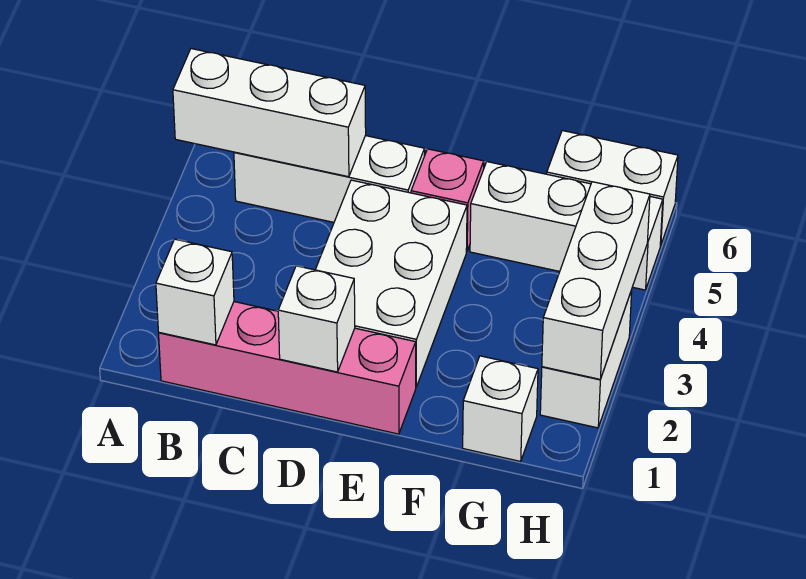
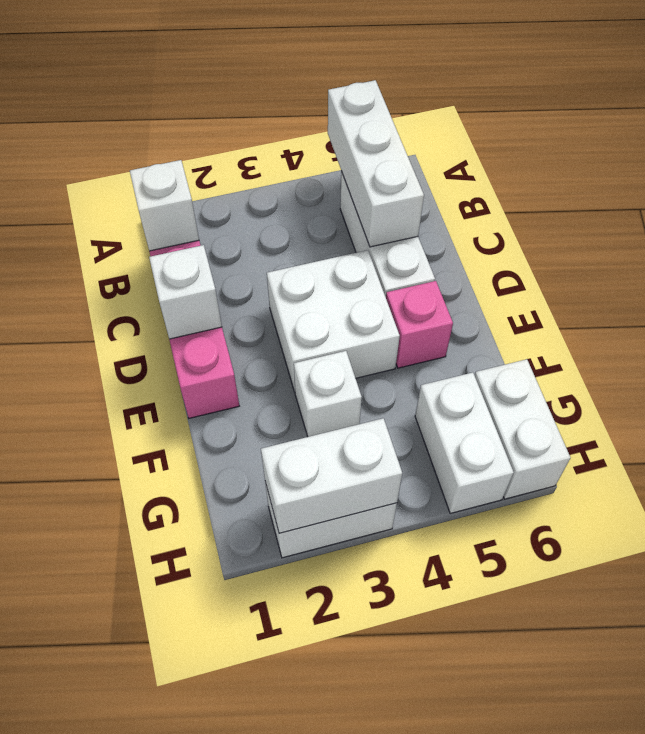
white 2x3 brick [315,180,467,387] -> white 2x2 brick [267,250,400,392]
white 1x3 brick [470,162,663,290] -> white 1x2 brick [415,373,514,513]
white 1x1 brick [463,356,538,461] -> white 1x1 brick moved to [294,351,362,437]
white 1x3 brick [542,182,650,379] -> white 1x2 brick [261,418,402,533]

